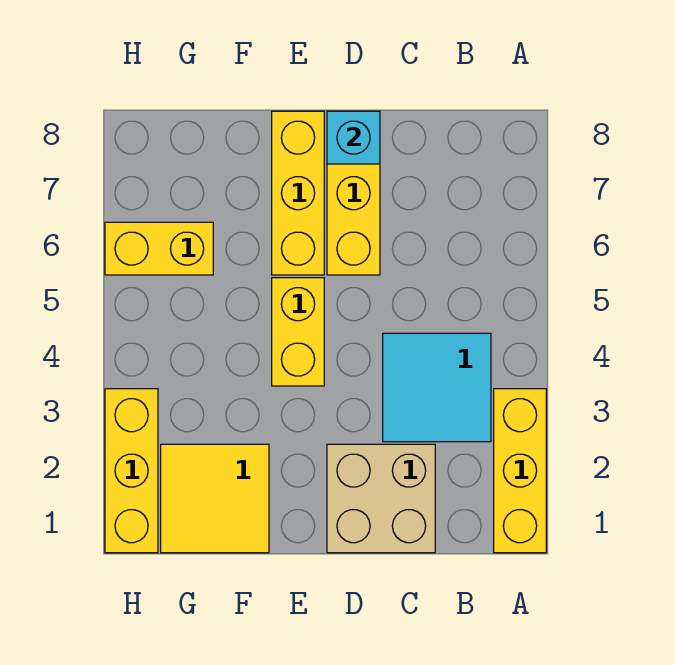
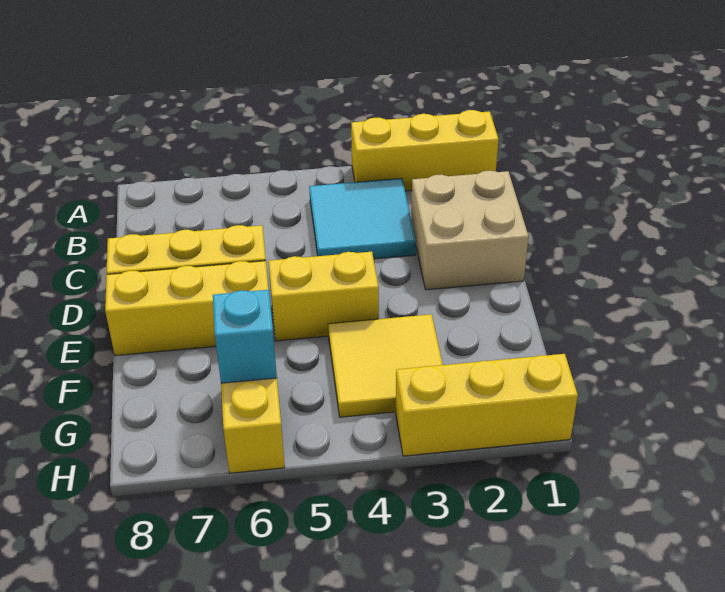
cyan 1x1 brick [327,111,380,164] -> cyan 1x1 brick moved to [213,290,277,383]
yellow 2x2 tile [161,444,269,553] -> yellow 2x2 tile moved to [328,314,443,417]

